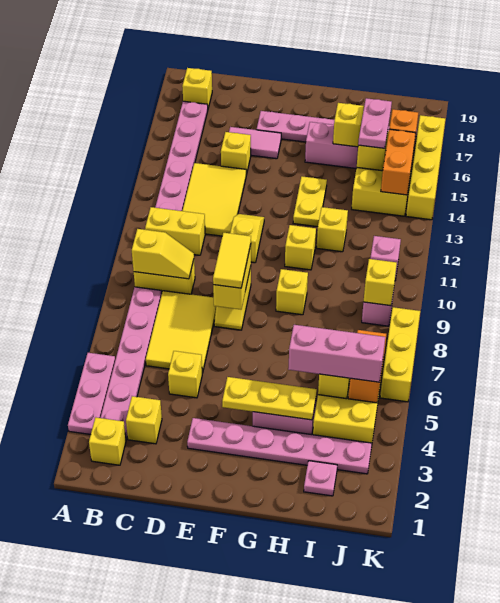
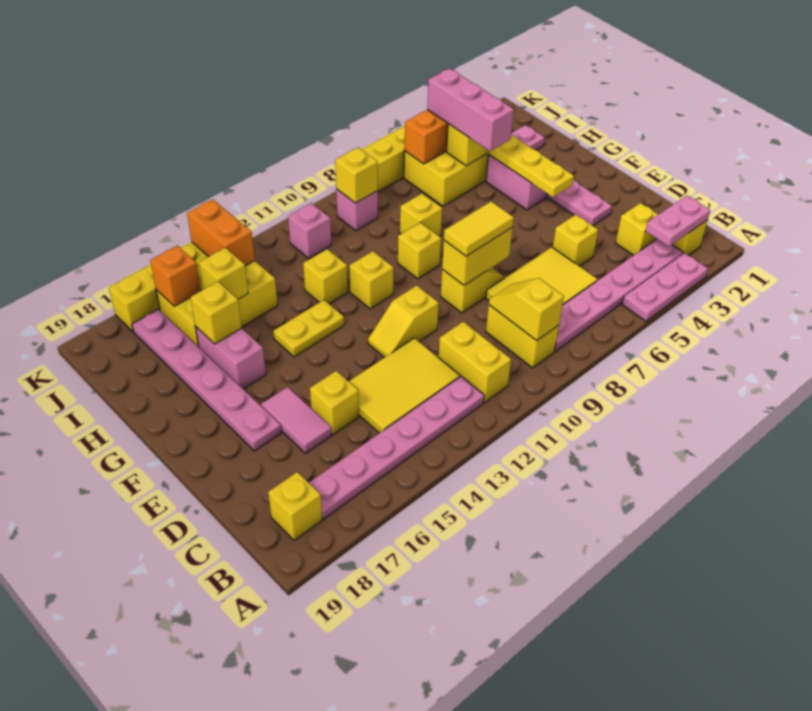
none -> yellow 1x1 brick [400,194,442,236]
pink 1x2 plate [358,98,392,148] -> pink 1x2 plate moved to [646,195,710,246]
orange 1x2 brick [381,129,415,195] -> orange 1x2 brick turned to [187,199,255,266]

